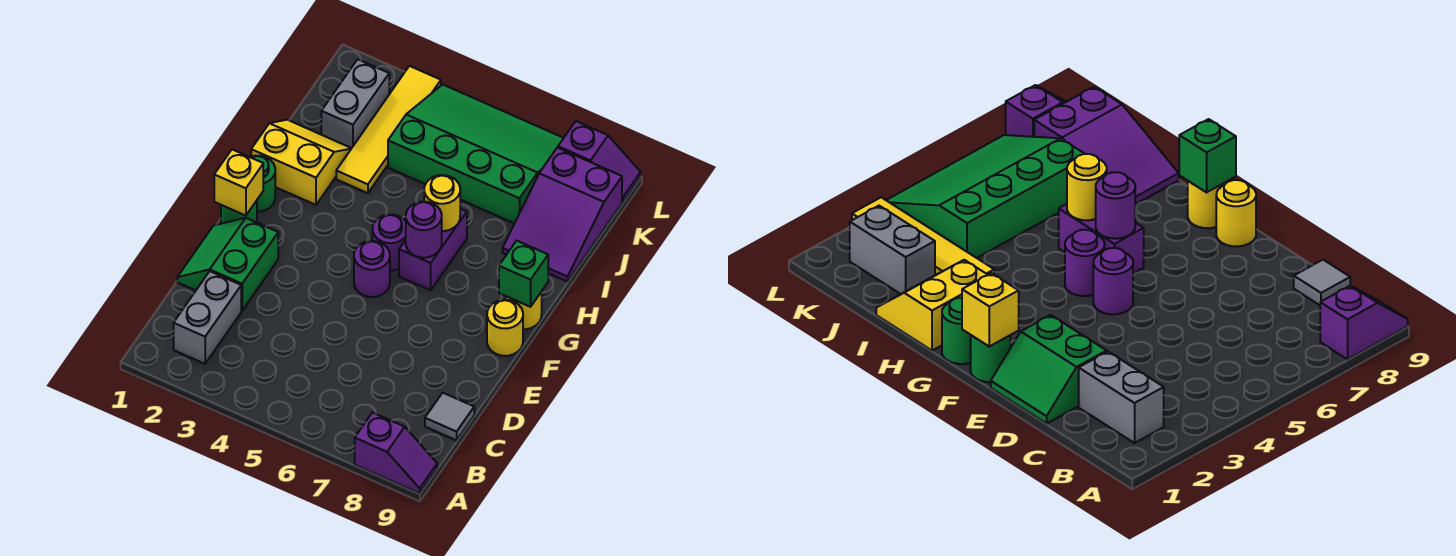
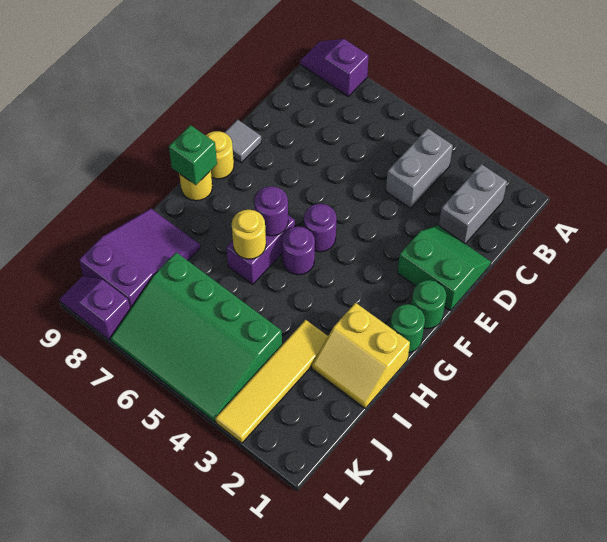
grey 1x1 tile [425,393,474,440] -> grey 1x1 tile moved to [224,120,261,162]
green 2x2 slope [177,218,278,311] -> green 2x2 slope turned to [398,225,491,310]
yellow 1x1 brick [214,149,263,216] -> none
grey 1x2 brick [321,59,389,148] -> grey 1x2 brick moved to [386,128,453,208]

